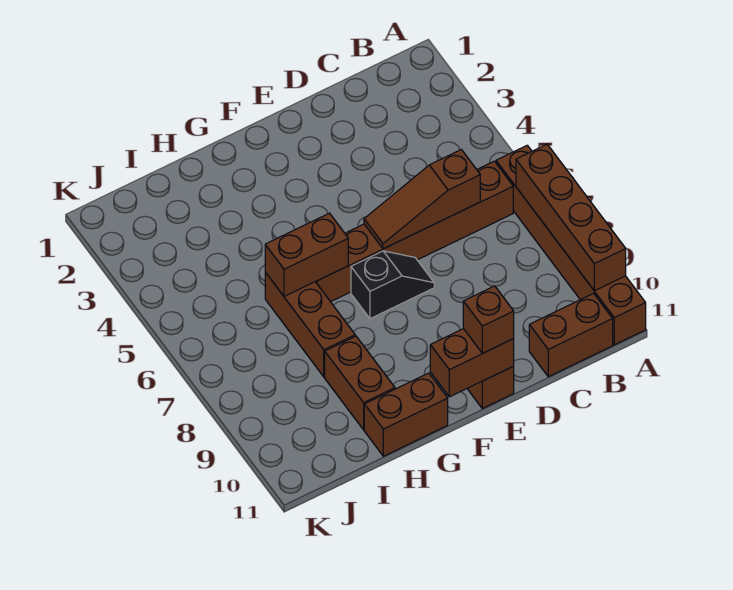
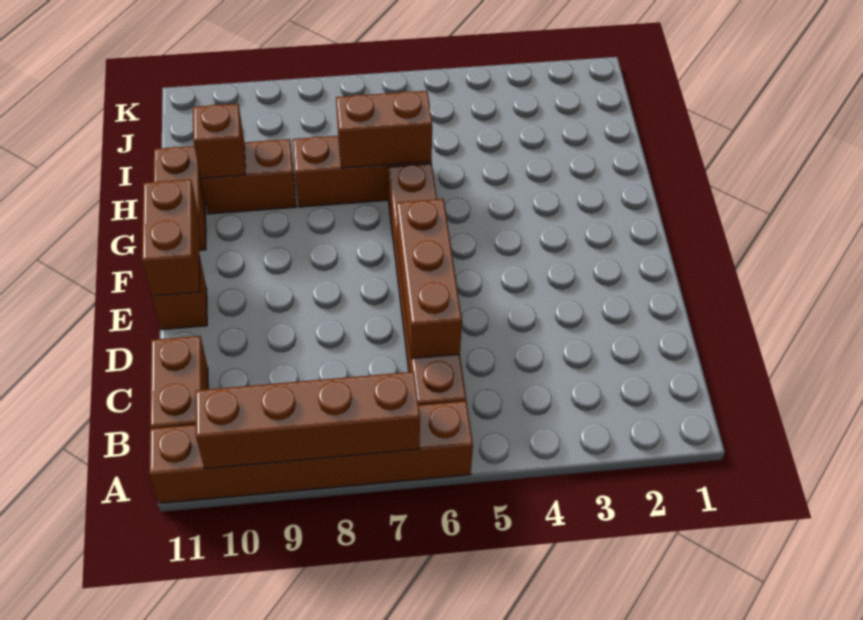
brown 1x3 slope [364,150,480,249] -> brown 1x3 brick [396,199,462,359]
black 1x2 slope [351,251,434,319] -> none
brown 1x1 brick [463,286,514,353] -> brown 1x1 brick moved to [193,104,246,178]
brown 1x2 brick [265,213,348,297] -> brown 1x2 brick turned to [336,91,432,168]

